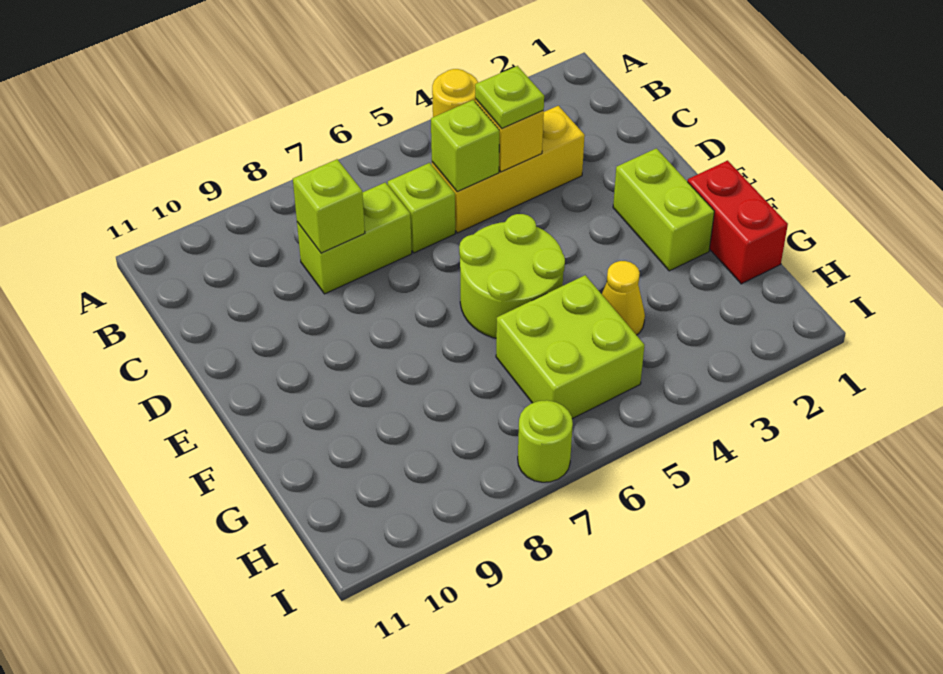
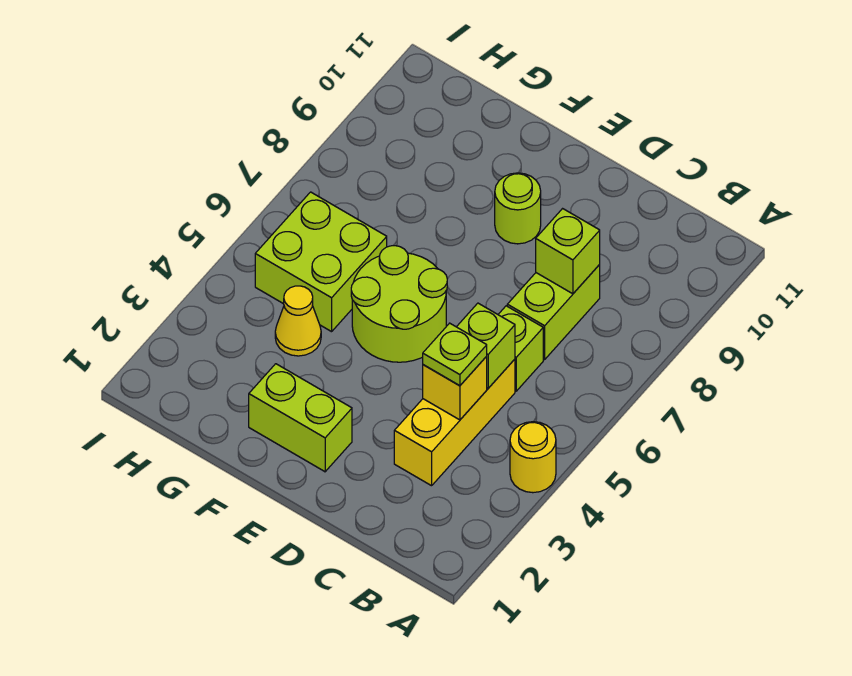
red 1x2 brick [688,161,788,284] -> none
lime 1x1 round brick [518,400,573,482] -> lime 1x1 round brick moved to [495,173,541,244]

